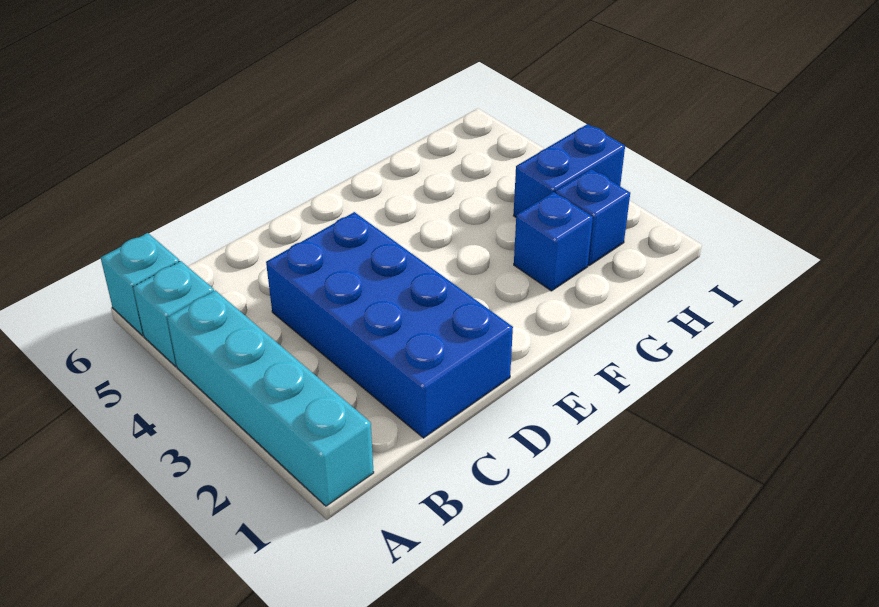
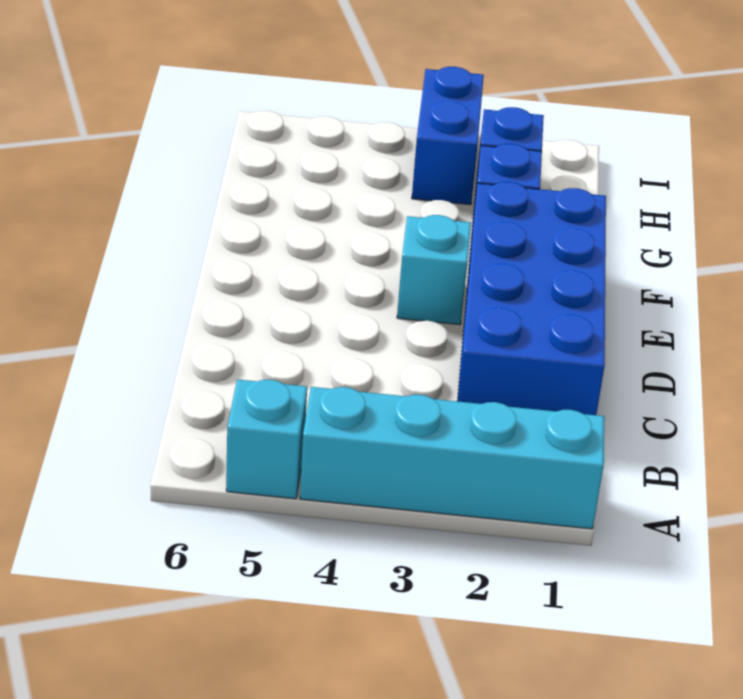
cyan 1x1 brick [101,233,179,336] -> cyan 1x1 brick moved to [397,215,471,325]
blue 2x4 brick [266,212,513,438] -> blue 2x4 brick turned to [458,182,606,415]

